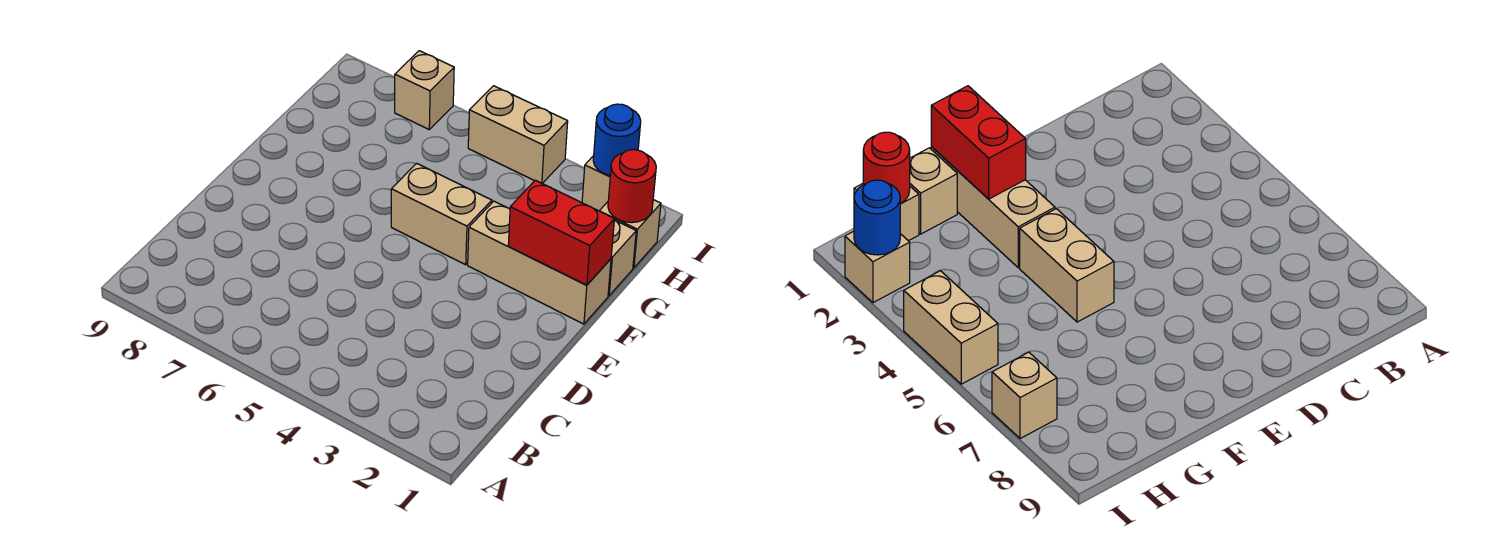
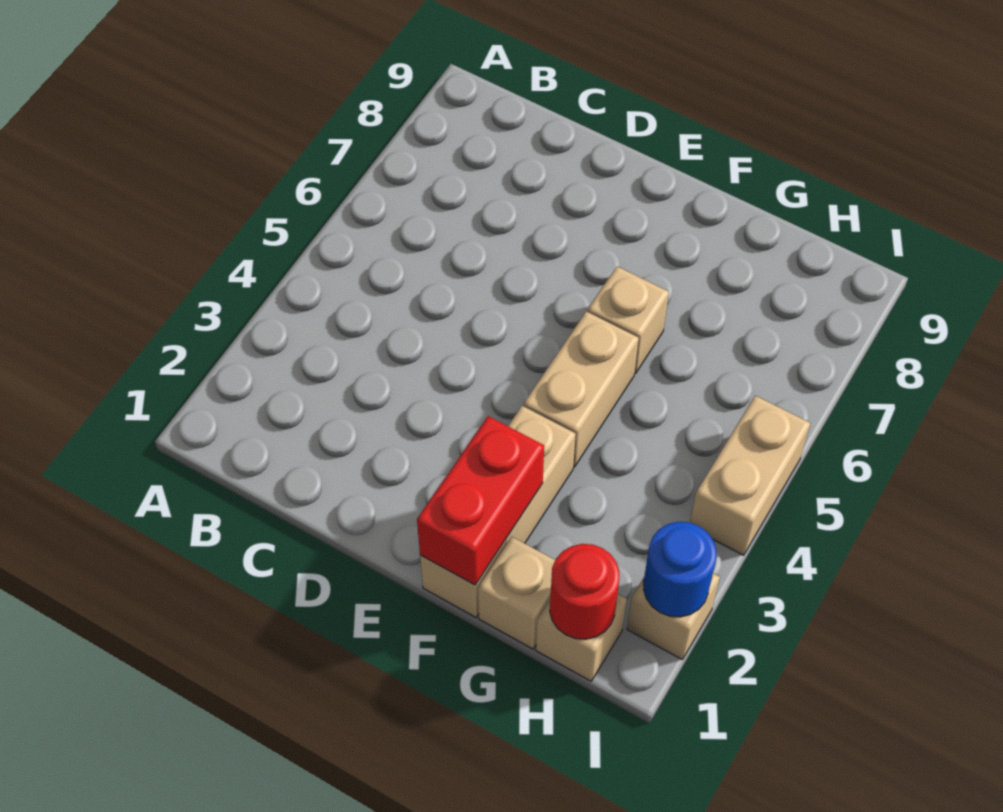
tan 1x1 brick [395,51,454,129] -> tan 1x1 brick moved to [587,267,669,374]

